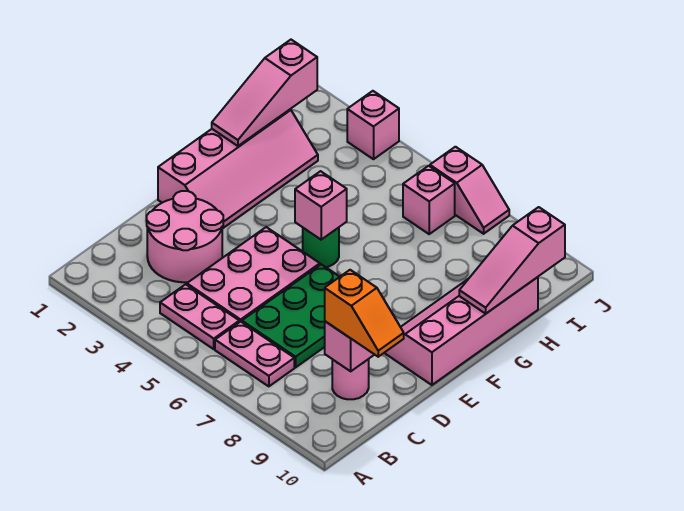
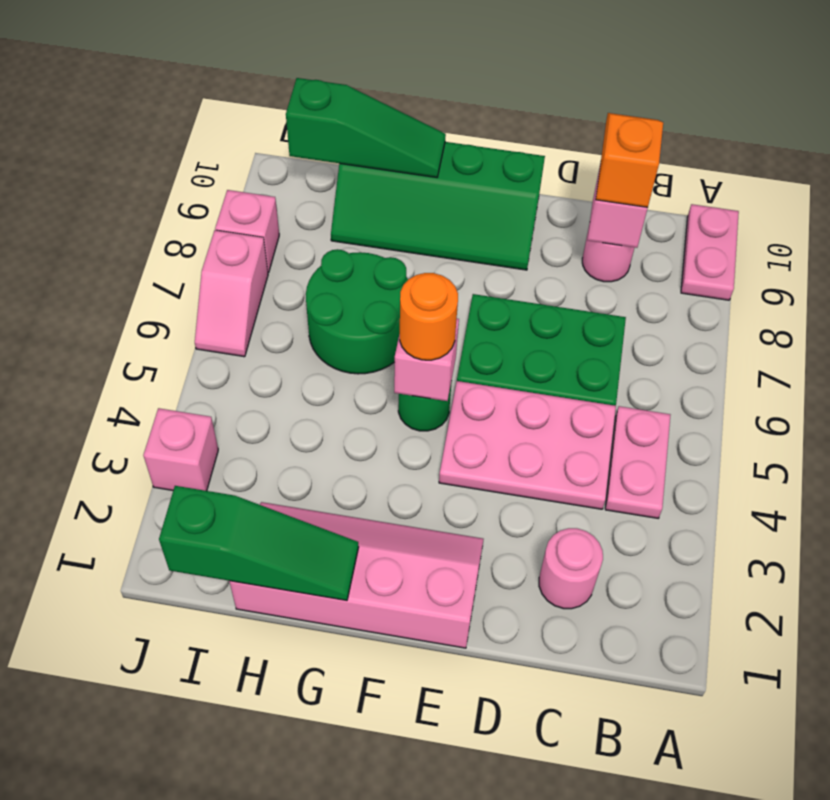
pink 1x2 plate [215,322,294,386] -> pink 1x2 plate moved to [681,204,739,300]
pink 2x2 round brick [147,191,223,282] -> pink 1x1 round brick [539,528,603,609]
pink 2x4 slope [385,277,538,385] -> green 2x4 slope [331,142,545,270]
none -> orange 1x1 round brick [400,273,458,360]
pink 1x3 slope [212,40,317,146] -> green 1x3 slope [159,486,359,601]
none -> green 2x2 round brick [306,249,408,374]
pink 1x3 slope [459,207,565,314] -> green 1x3 slope [286,78,446,177]
pink 1x1 brick [403,166,455,234] -> pink 1x1 brick moved to [215,190,279,273]
pink 1x2 slope [430,147,509,234] -> pink 1x2 slope turned to [195,230,268,357]

